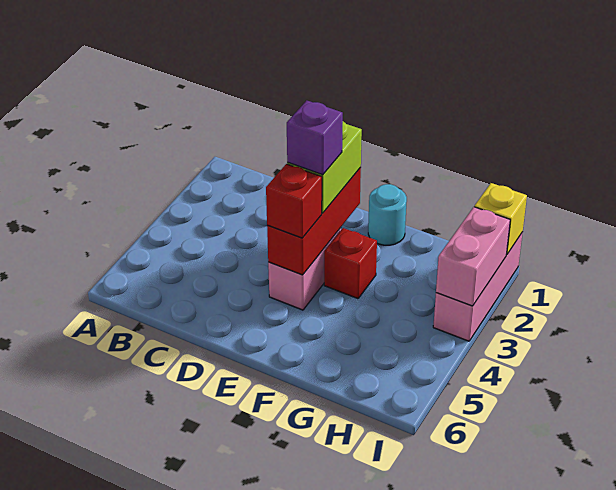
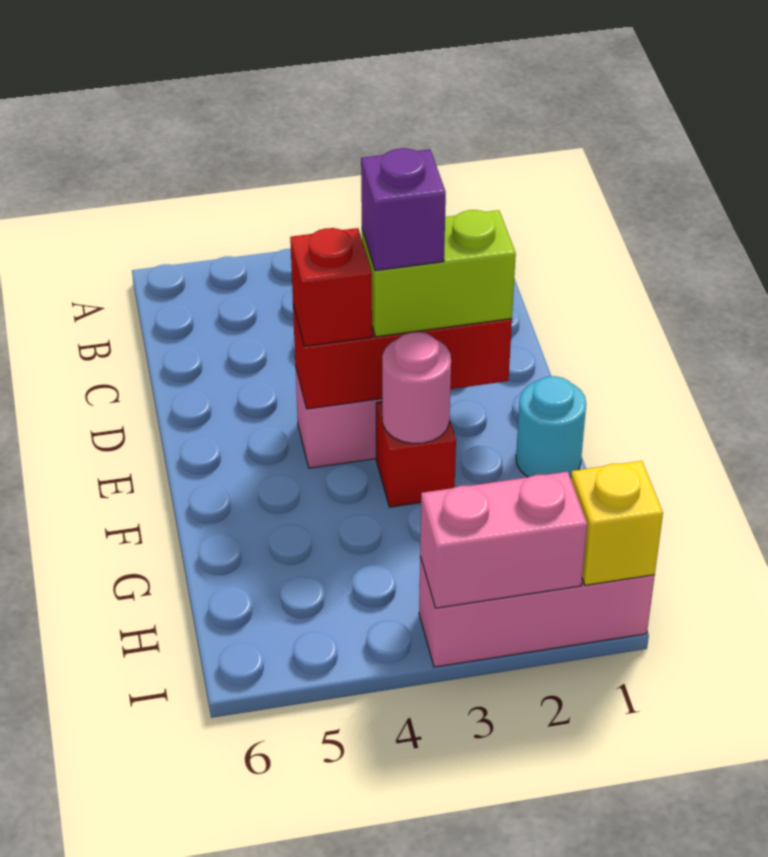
none -> pink 1x1 round brick [382,332,451,444]

